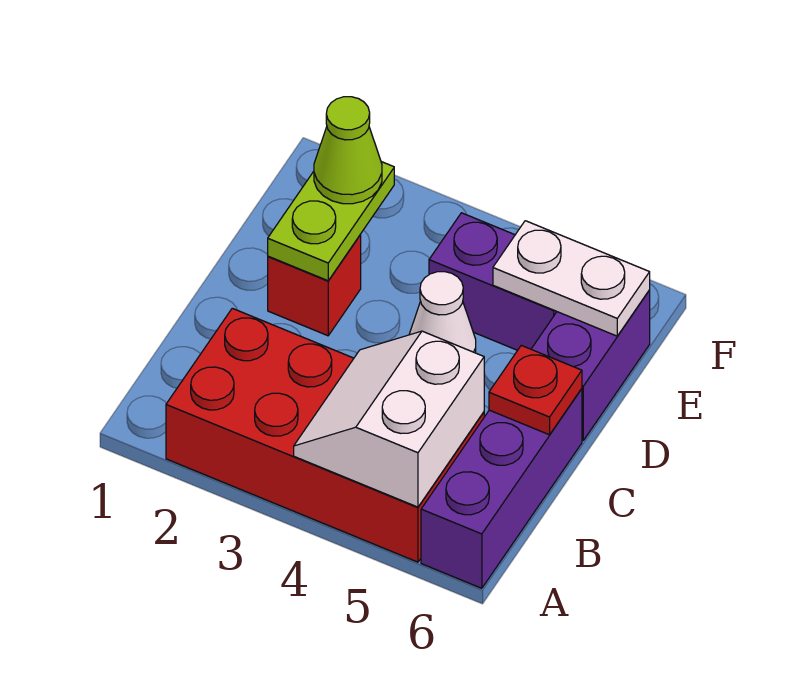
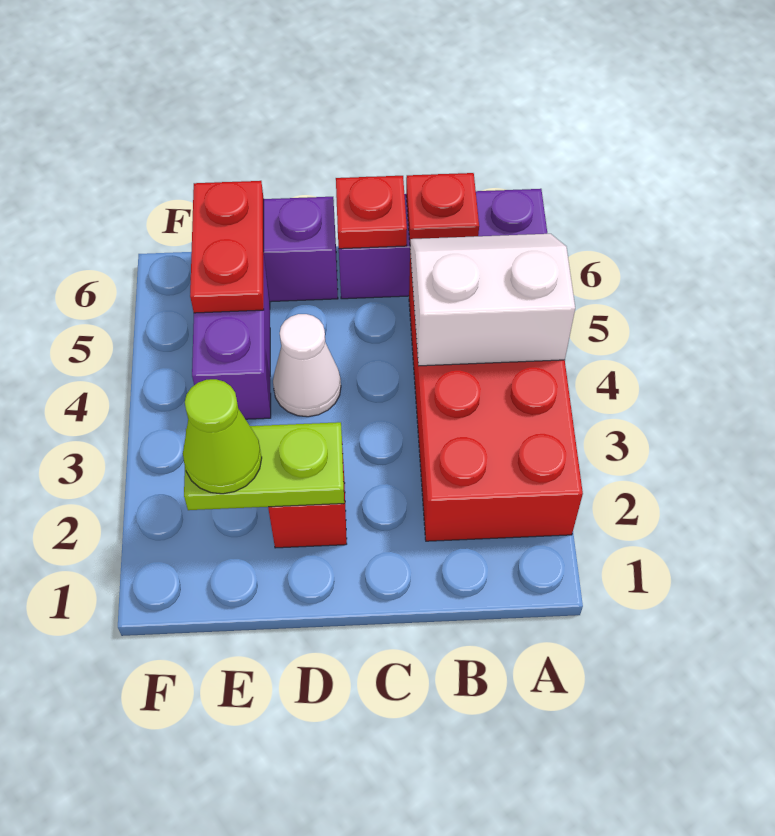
white 2x2 slope [294,331,484,507] -> white 2x2 slope turned to [410,234,575,366]
none -> red 1x1 plate [406,173,479,240]
white 1x2 plate [493,221,650,336] -> red 1x2 plate [190,181,264,313]

